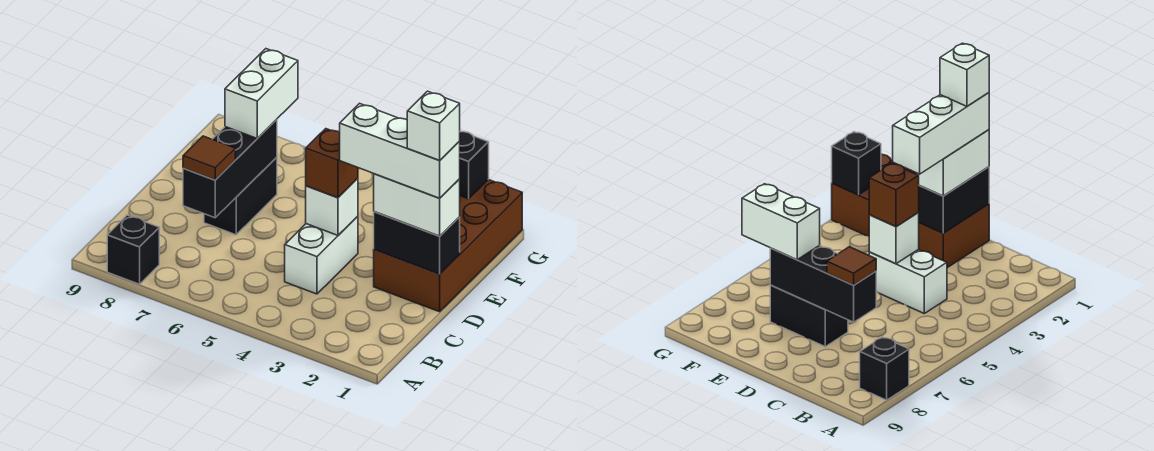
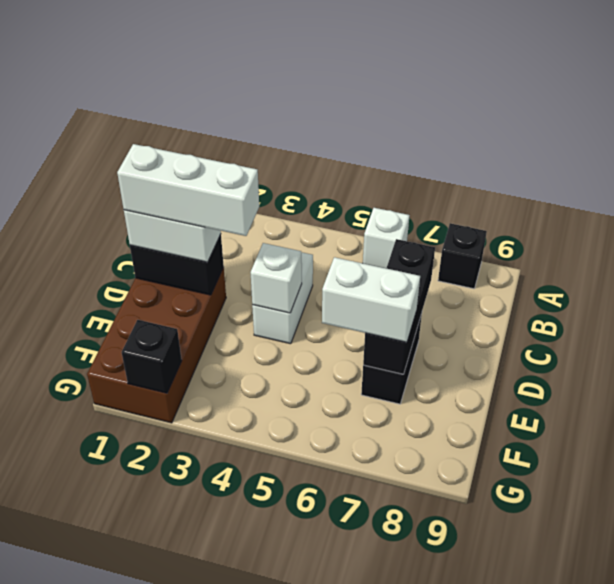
brown 1x1 tile [183,136,235,180] -> none
white 1x1 brick [407,91,460,161] -> white 1x1 brick moved to [363,208,410,268]
brown 1x1 brick [306,129,358,198] -> none
white 1x2 brick [225,49,298,138] -> white 1x2 brick turned to [322,257,420,342]

